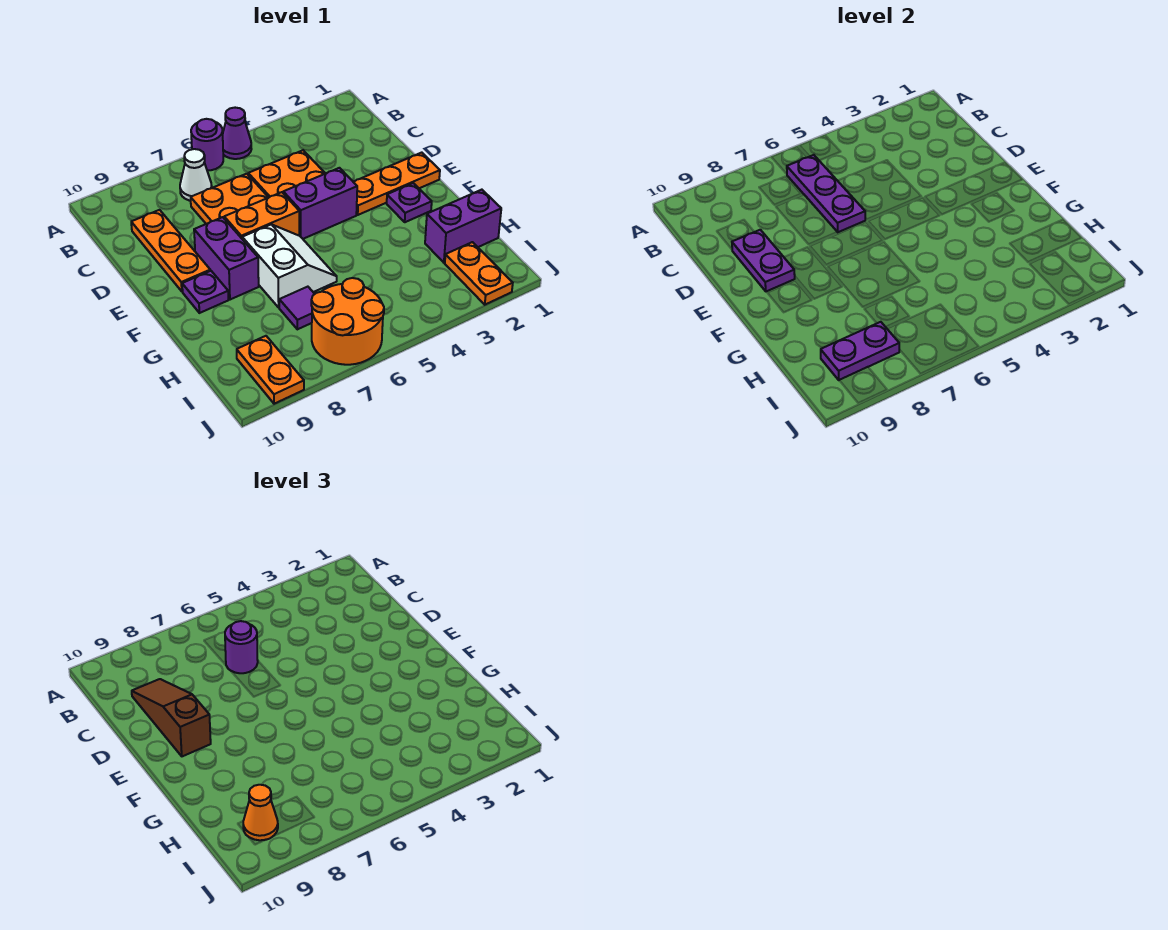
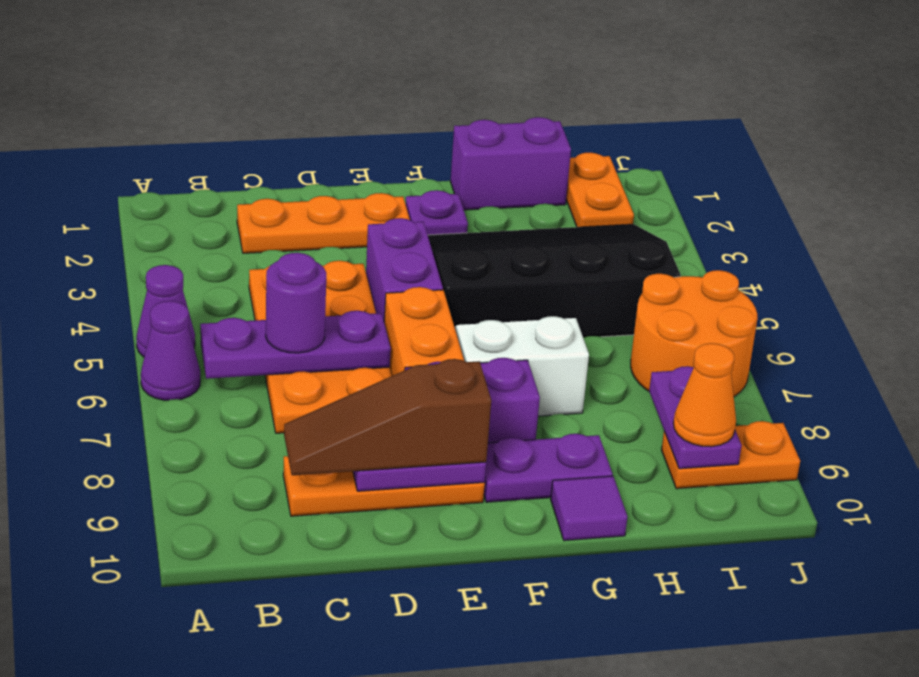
purple 1x1 round brick [191,119,223,171] -> purple 1x1 cone [141,301,200,400]
white 1x1 cone [180,149,212,201] -> none
orange 1x3 plate [354,153,440,215] -> orange 1x3 plate turned to [237,193,410,253]
none -> black 3x4 slope [428,224,681,338]
purple 1x1 plate [182,271,229,313] -> purple 1x2 plate [484,434,613,502]
purple 1x2 brick [425,190,501,263] -> purple 1x2 brick turned to [450,117,571,210]
purple 1x1 tile [279,287,314,329] -> purple 1x1 tile moved to [551,476,627,541]
orange 1x2 plate [445,242,513,305] -> orange 1x2 plate turned to [566,153,634,227]

